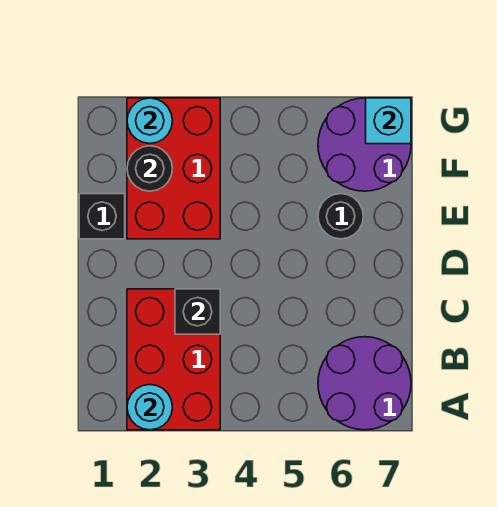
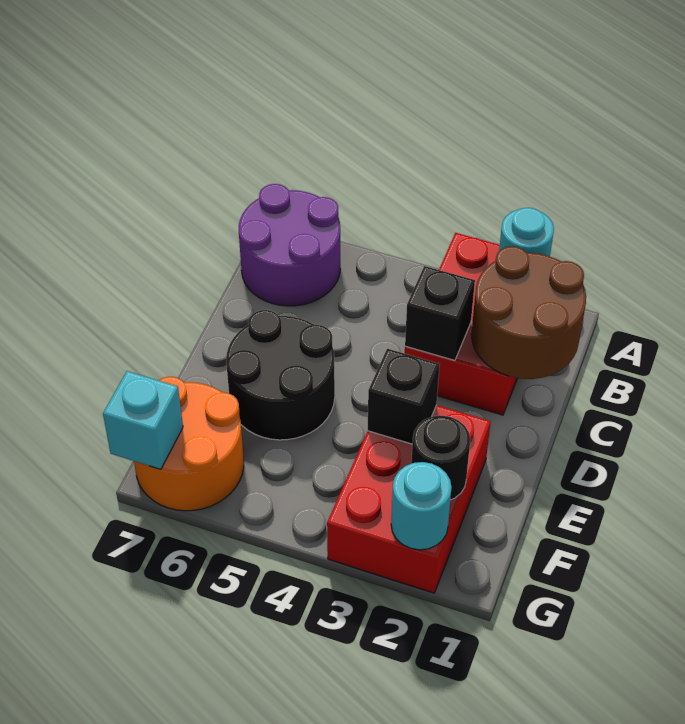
none -> brown 2x2 round brick [471,246,586,379]
black 1x1 brick [79,194,125,239] -> black 1x1 brick moved to [368,349,440,444]
black 1x1 round brick [318,194,363,239] -> black 2x2 round brick [226,310,335,440]
purple 2x2 round brick [318,98,411,191] -> orange 2x2 round brick [134,377,244,511]

